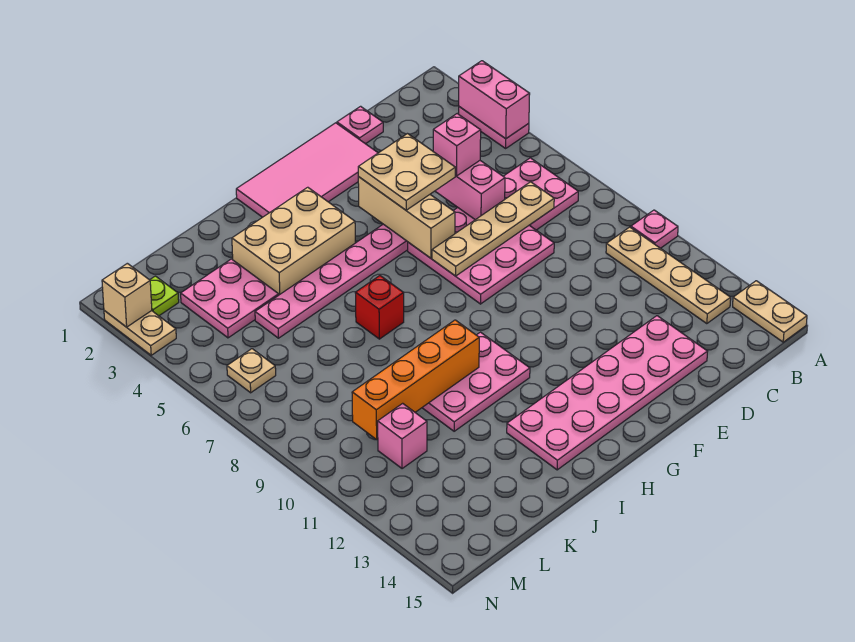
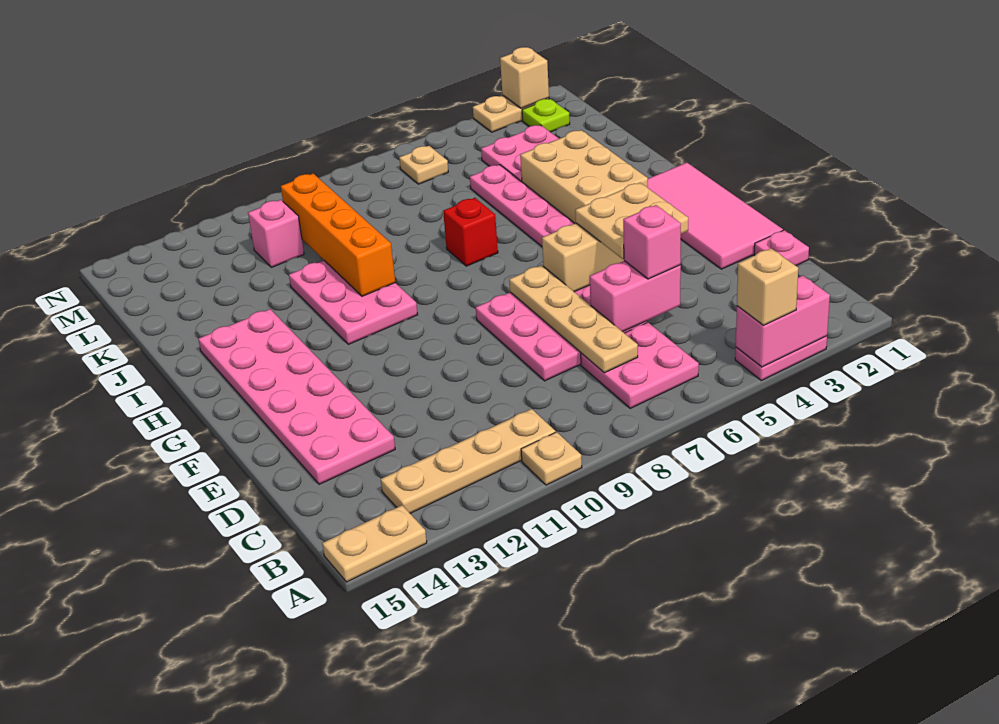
none -> tan 1x1 brick [737,248,798,325]
pink 1x1 plate [631,210,678,248] -> tan 1x1 plate [521,432,582,485]

